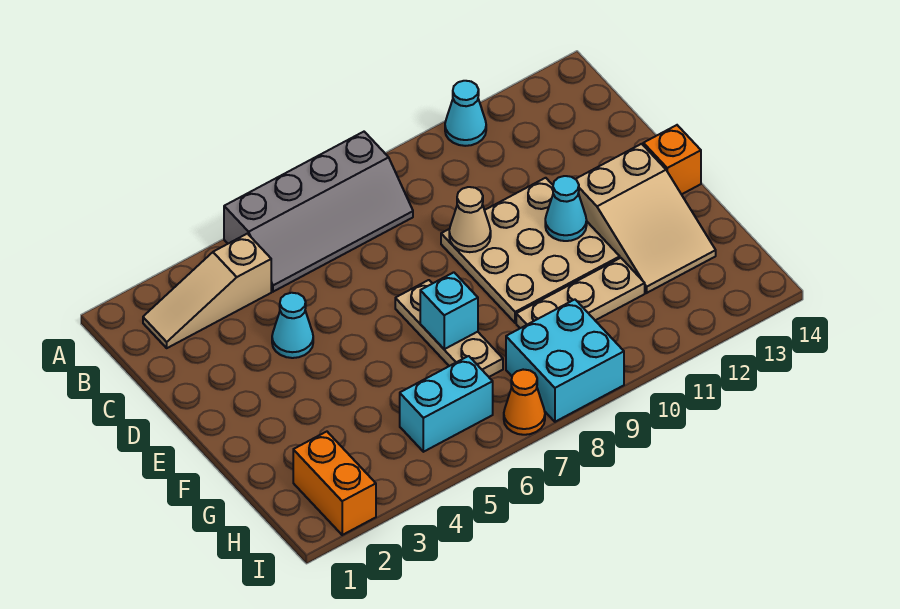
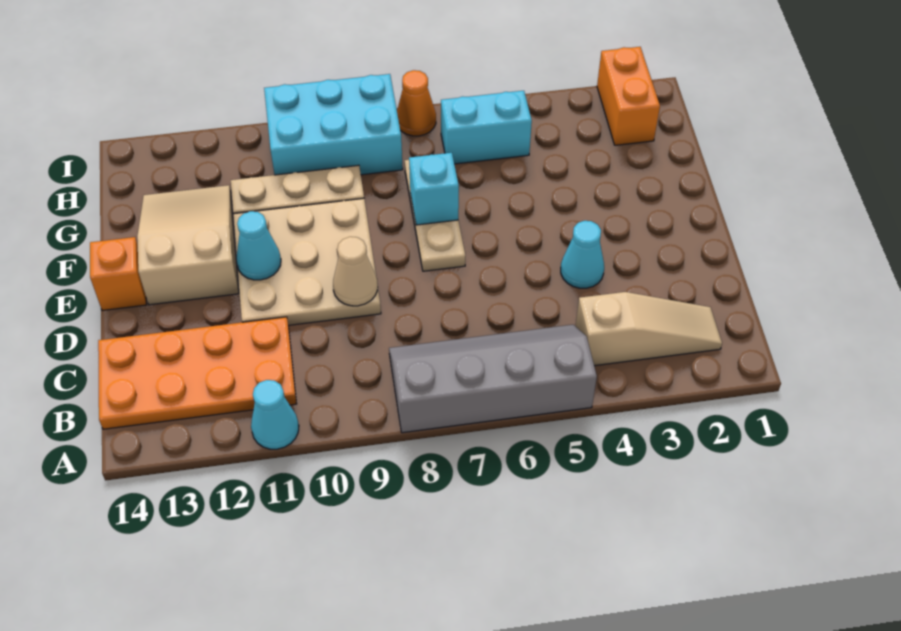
none -> orange 2x4 plate [98,317,297,429]
cyan 2x2 brick [506,300,624,422] -> cyan 2x3 brick [264,74,403,175]

